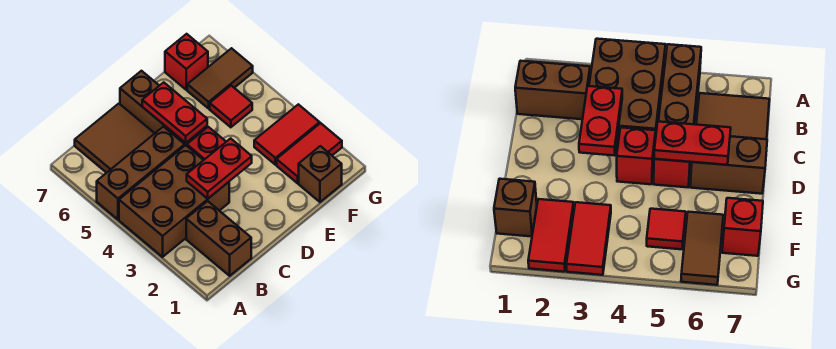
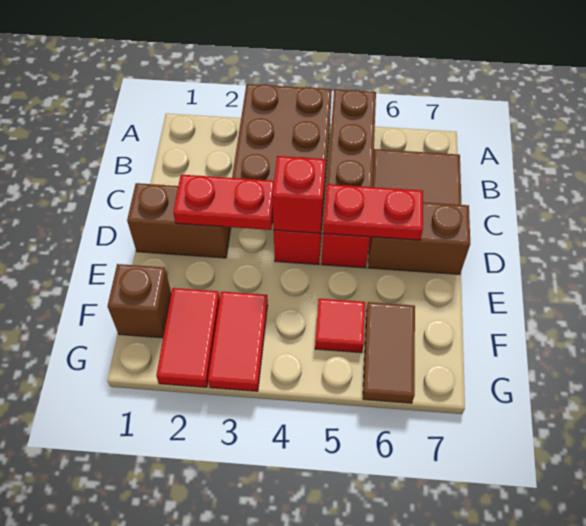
brown 1x2 brick [186,201,251,276] -> brown 1x2 brick moved to [127,183,231,258]
red 1x2 plate [187,138,252,199] -> red 1x2 plate turned to [173,175,274,230]
red 1x1 brick [165,34,208,90] -> red 1x1 brick moved to [272,156,326,233]

